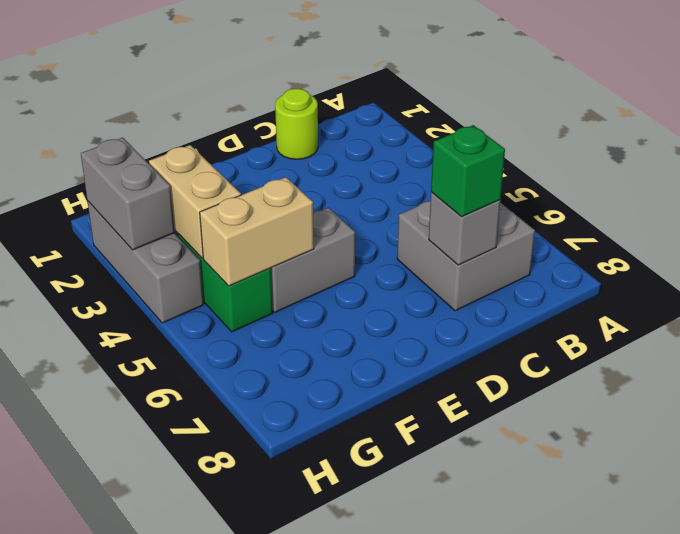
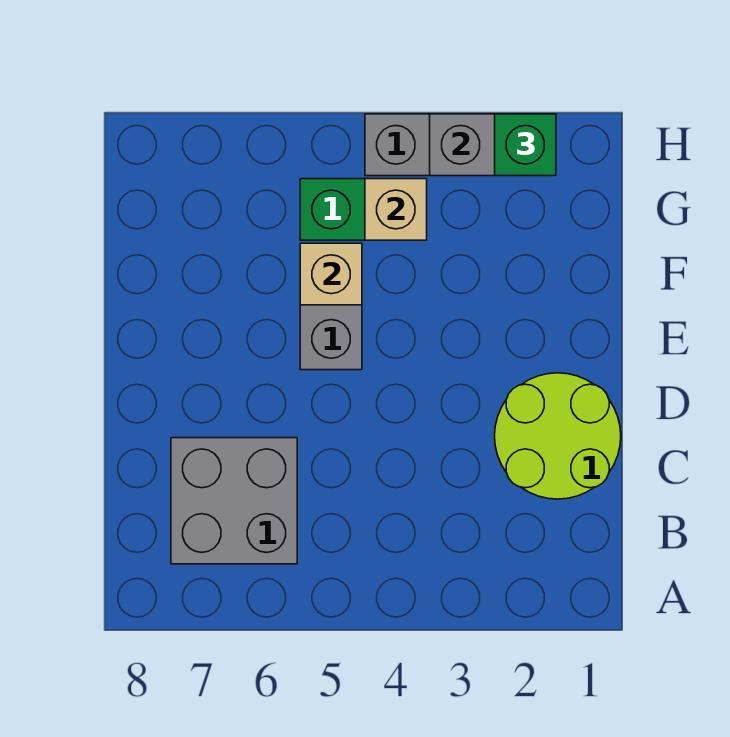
lime 1x1 round brick [275,89,318,159] -> lime 2x2 round brick [495,373,621,499]
grey 1x1 brick [429,192,500,265] -> none
green 1x1 brick [431,125,505,217] -> green 1x1 brick moved to [495,114,556,176]
tan 1x2 brick [200,177,314,286] -> tan 1x1 brick [300,243,362,305]
tan 1x2 brick [149,145,241,258] -> tan 1x1 brick [365,179,427,240]

